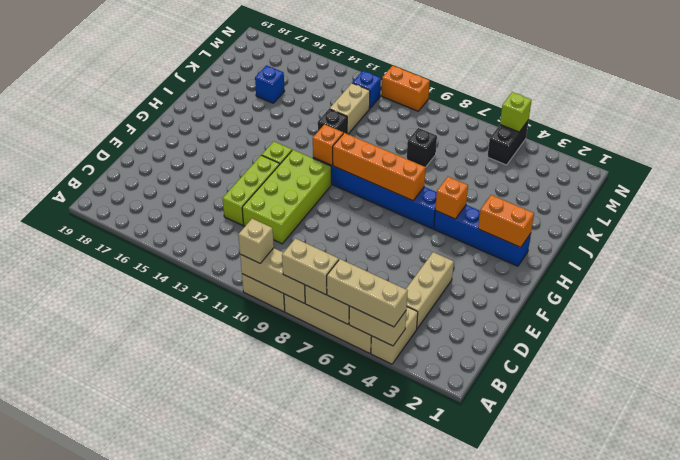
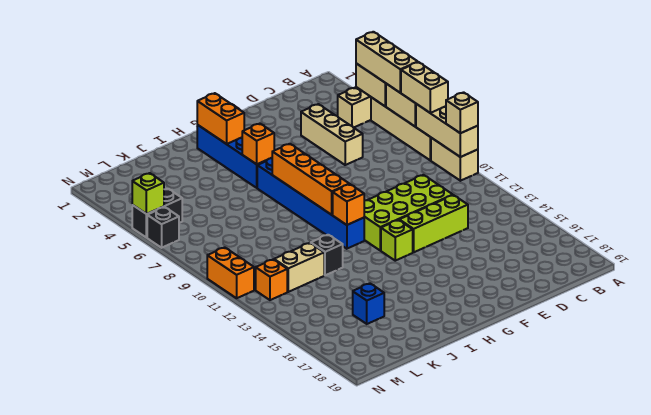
tan 1x3 brick [406,252,454,329] -> tan 1x3 brick turned to [301,104,363,165]
black 1x1 brick [407,128,437,167] -> black 1x1 brick moved to [147,207,179,248]
blue 1x1 brick [353,71,381,109] -> orange 1x1 brick [256,260,287,300]

